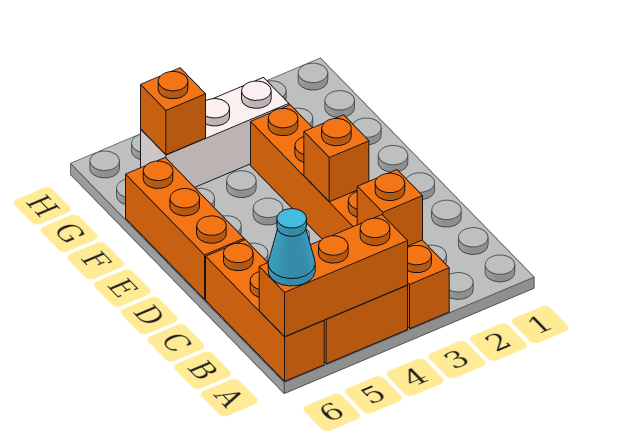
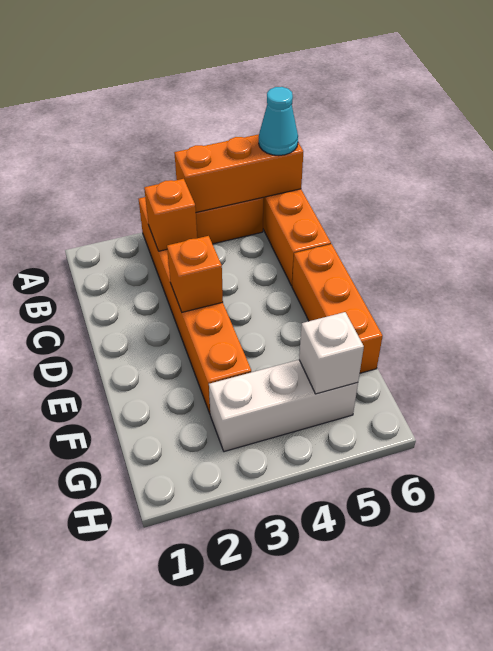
orange 1x1 brick [141,68,206,155] -> white 1x1 brick [299,312,364,394]

